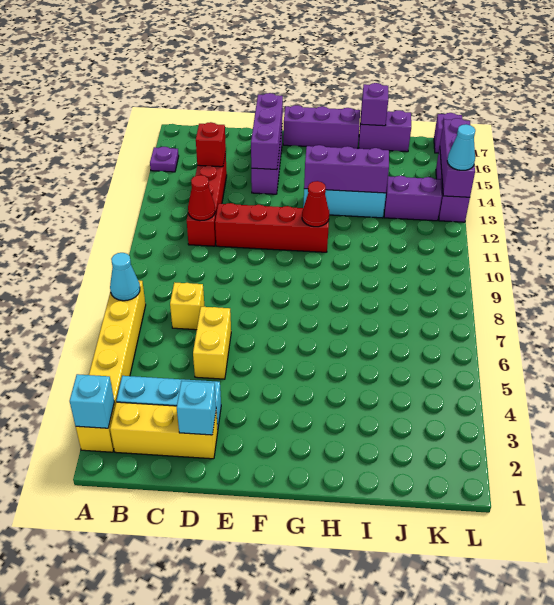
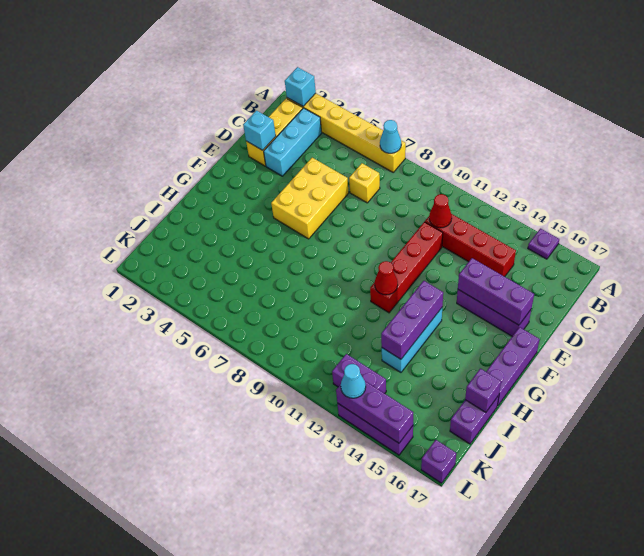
red 1x1 brick [196,122,226,167] -> none
yellow 1x2 brick [193,307,231,379] -> yellow 2x3 brick [271,158,349,239]
purple 1x2 brick [384,176,442,221] -> purple 1x2 brick turned to [332,354,386,393]

